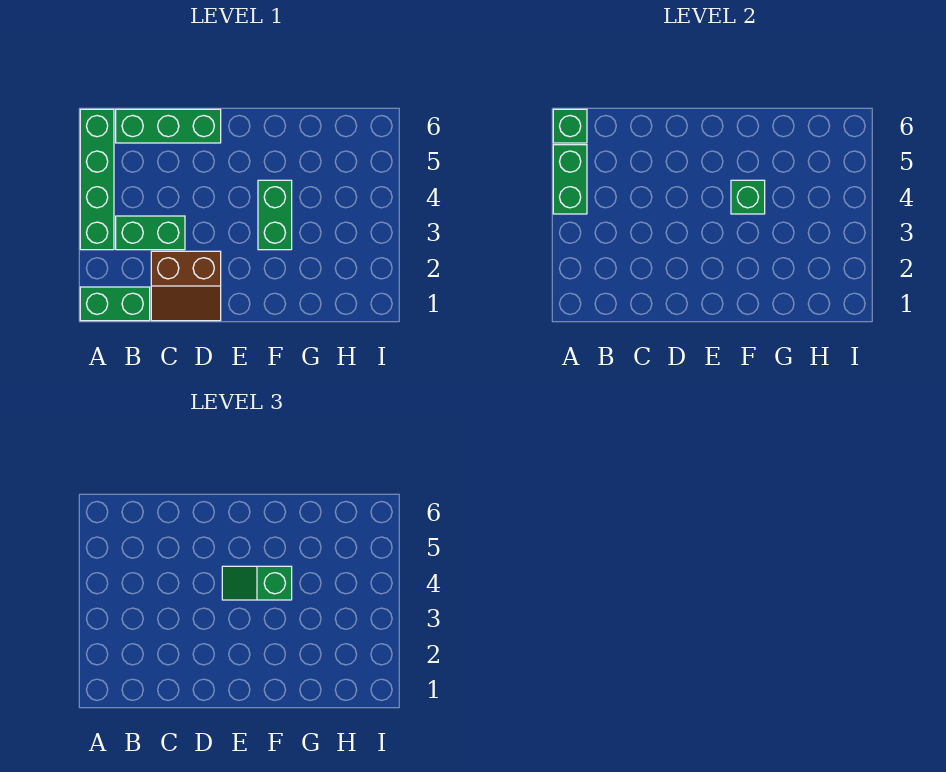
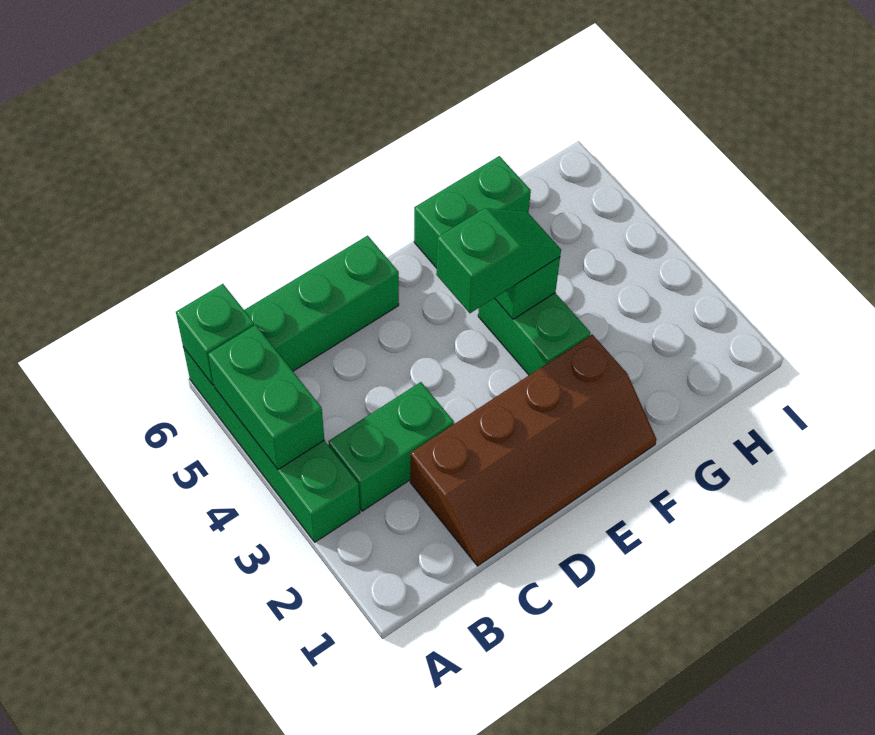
green 1x2 brick [80,287,150,321] -> green 1x2 brick moved to [414,156,531,268]
brown 2x2 slope [151,251,221,321] -> brown 2x4 slope [410,335,656,566]
green 1x2 slope [222,566,292,600] -> green 1x2 slope turned to [436,208,561,313]

